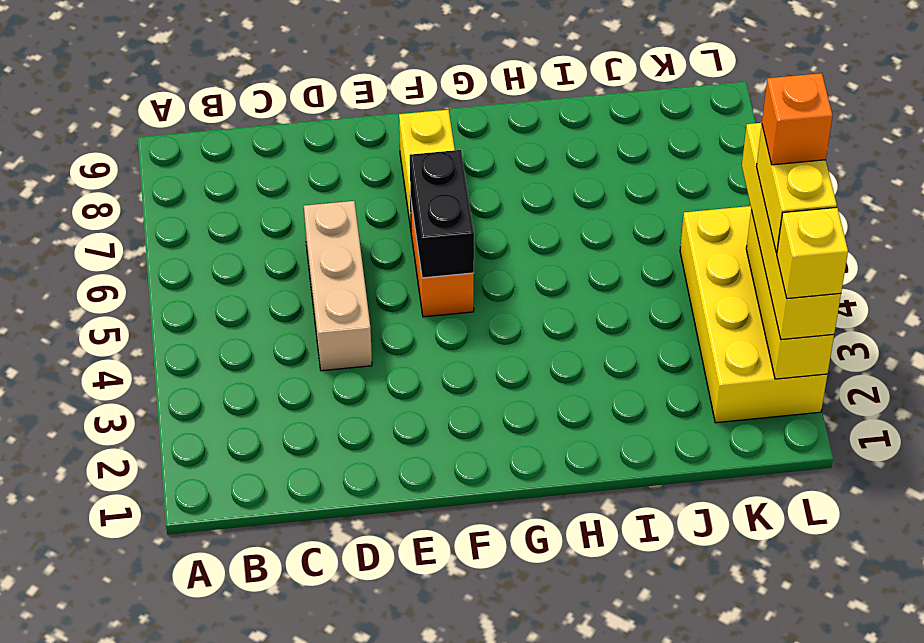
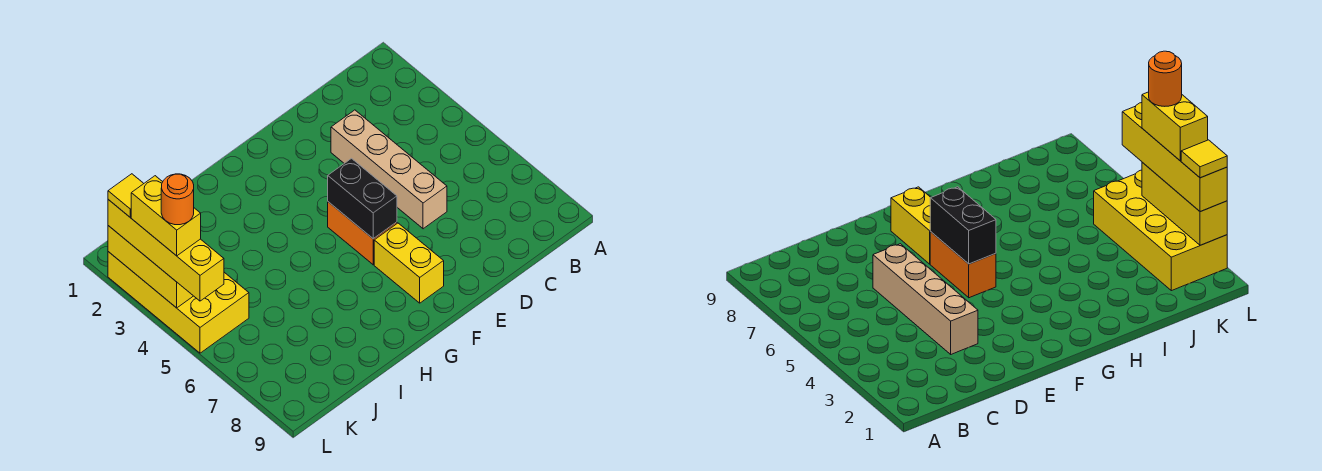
tan 1x3 brick [304,201,372,371] -> tan 1x4 brick [331,110,447,229]
yellow 1x1 brick [777,207,848,299] -> yellow 1x1 tile [108,174,144,217]
orange 1x1 brick [762,73,833,165] -> orange 1x1 round brick [161,174,194,225]

